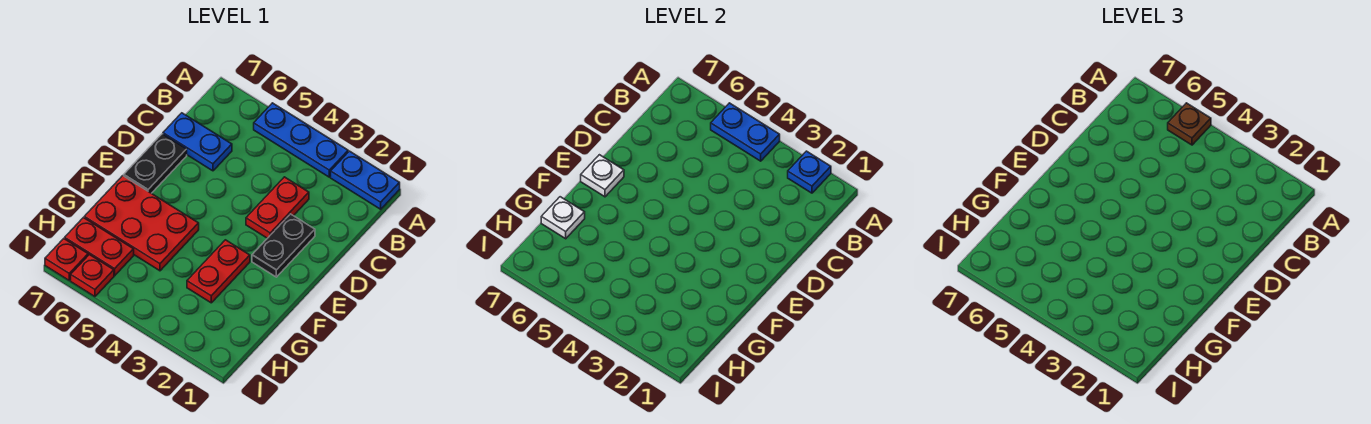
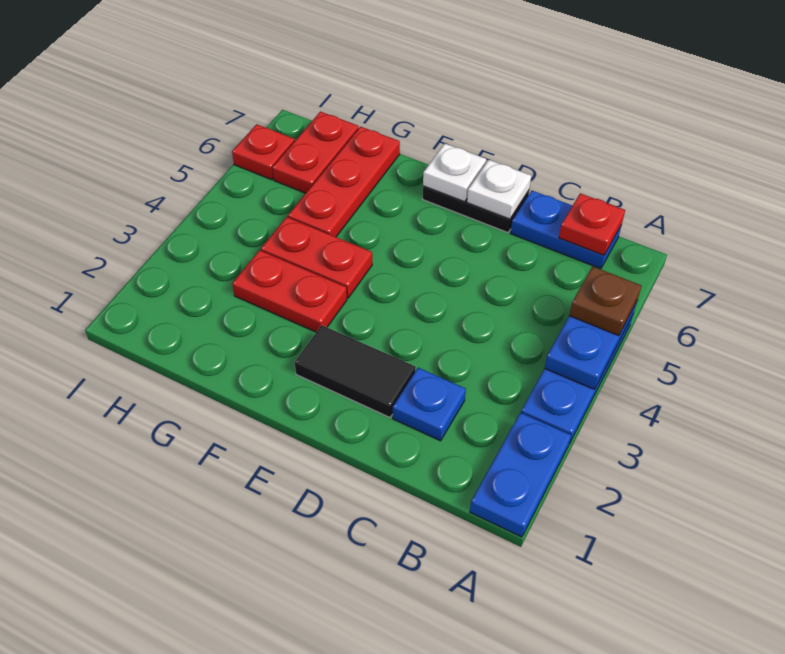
blue 1x1 plate [788,151,831,193] -> blue 1x1 plate moved to [393,368,466,441]
red 1x2 plate [246,177,309,238] -> red 1x2 plate moved to [261,217,372,298]
blue 1x2 plate [163,113,232,171] -> blue 1x2 plate turned to [511,191,621,269]
black 1x2 plate [252,214,315,277] -> black 1x2 tile [295,325,416,417]
red 2x3 plate [84,176,199,271] -> red 1x3 plate [288,127,400,237]
white 1x1 plate [541,197,585,239] -> white 1x1 plate moved to [467,160,531,219]
red 1x1 plate [45,239,88,280] -> red 1x1 plate moved to [559,193,625,255]

